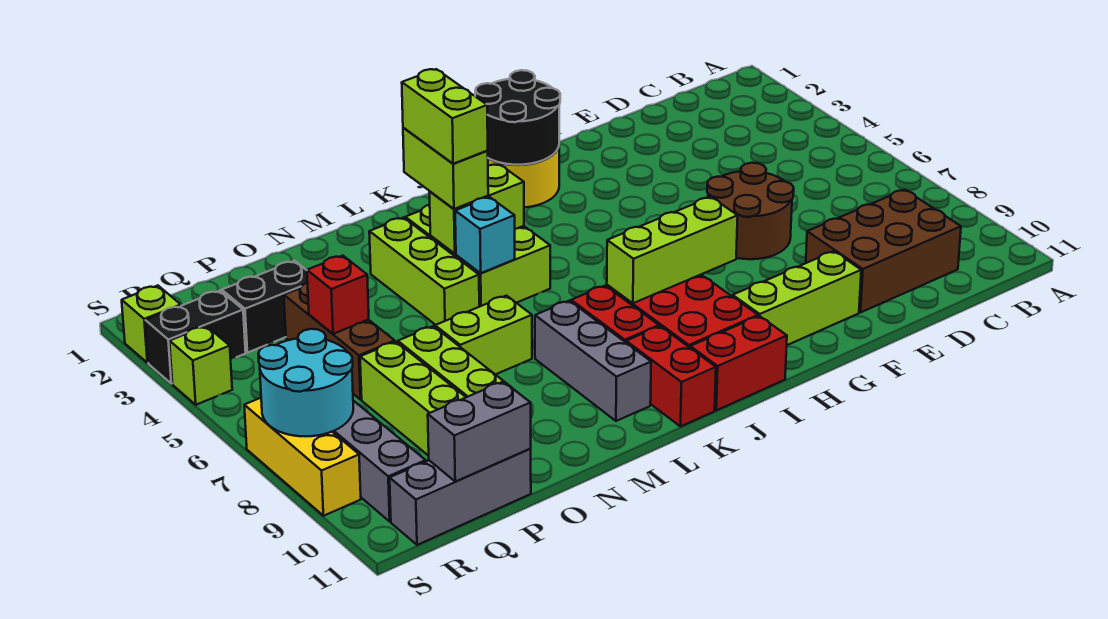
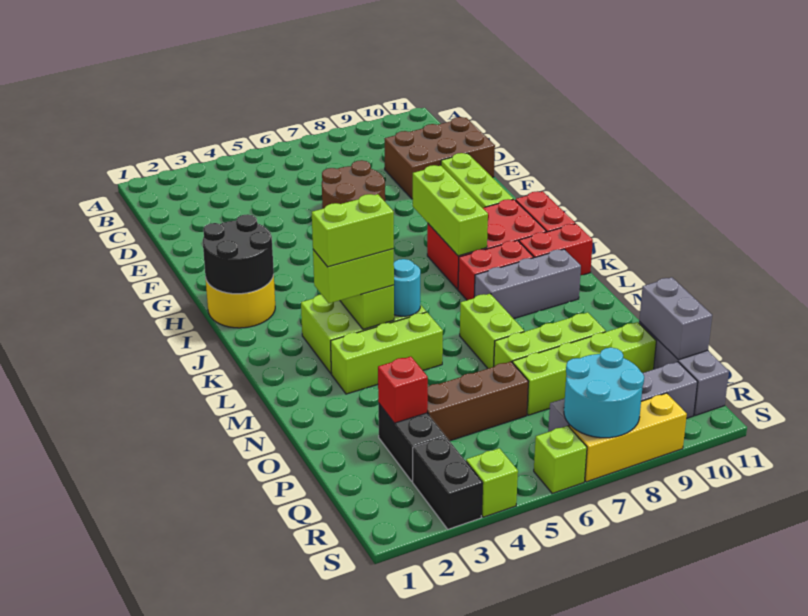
brown 2x3 brick [806,190,961,312] -> brown 2x3 brick turned to [385,117,495,199]
cyan 1x1 brick [455,197,515,273] -> cyan 1x1 round brick [394,259,420,316]
red 1x1 brick [307,256,369,334] -> red 1x1 brick moved to [378,357,428,423]
lime 1x1 brick [122,286,181,363] -> lime 1x1 brick moved to [534,426,587,493]

